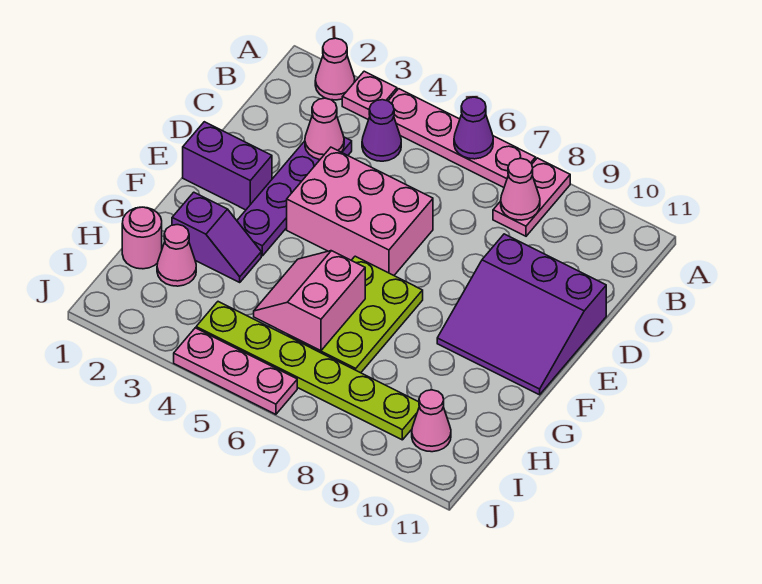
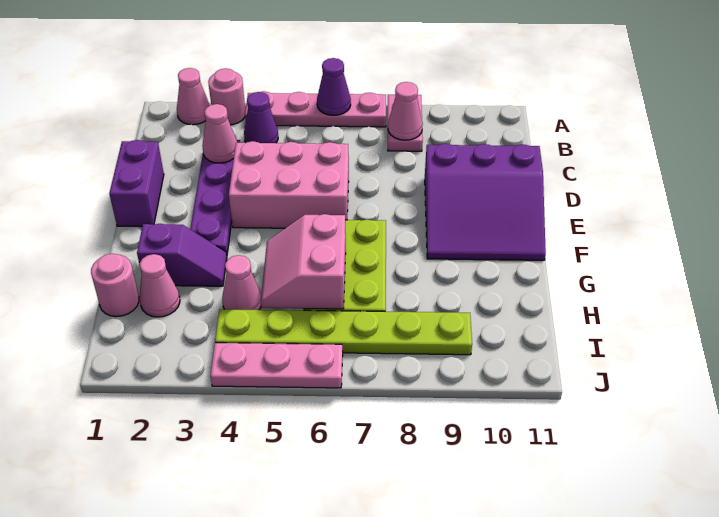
pink 1x1 plate [342,71,397,120] -> pink 1x1 round brick [208,68,245,125]
purple 1x2 brick [183,122,272,210] -> purple 1x2 brick turned to [109,140,164,227]
pink 1x1 cone [412,390,451,452] -> pink 1x1 cone moved to [222,255,261,310]

